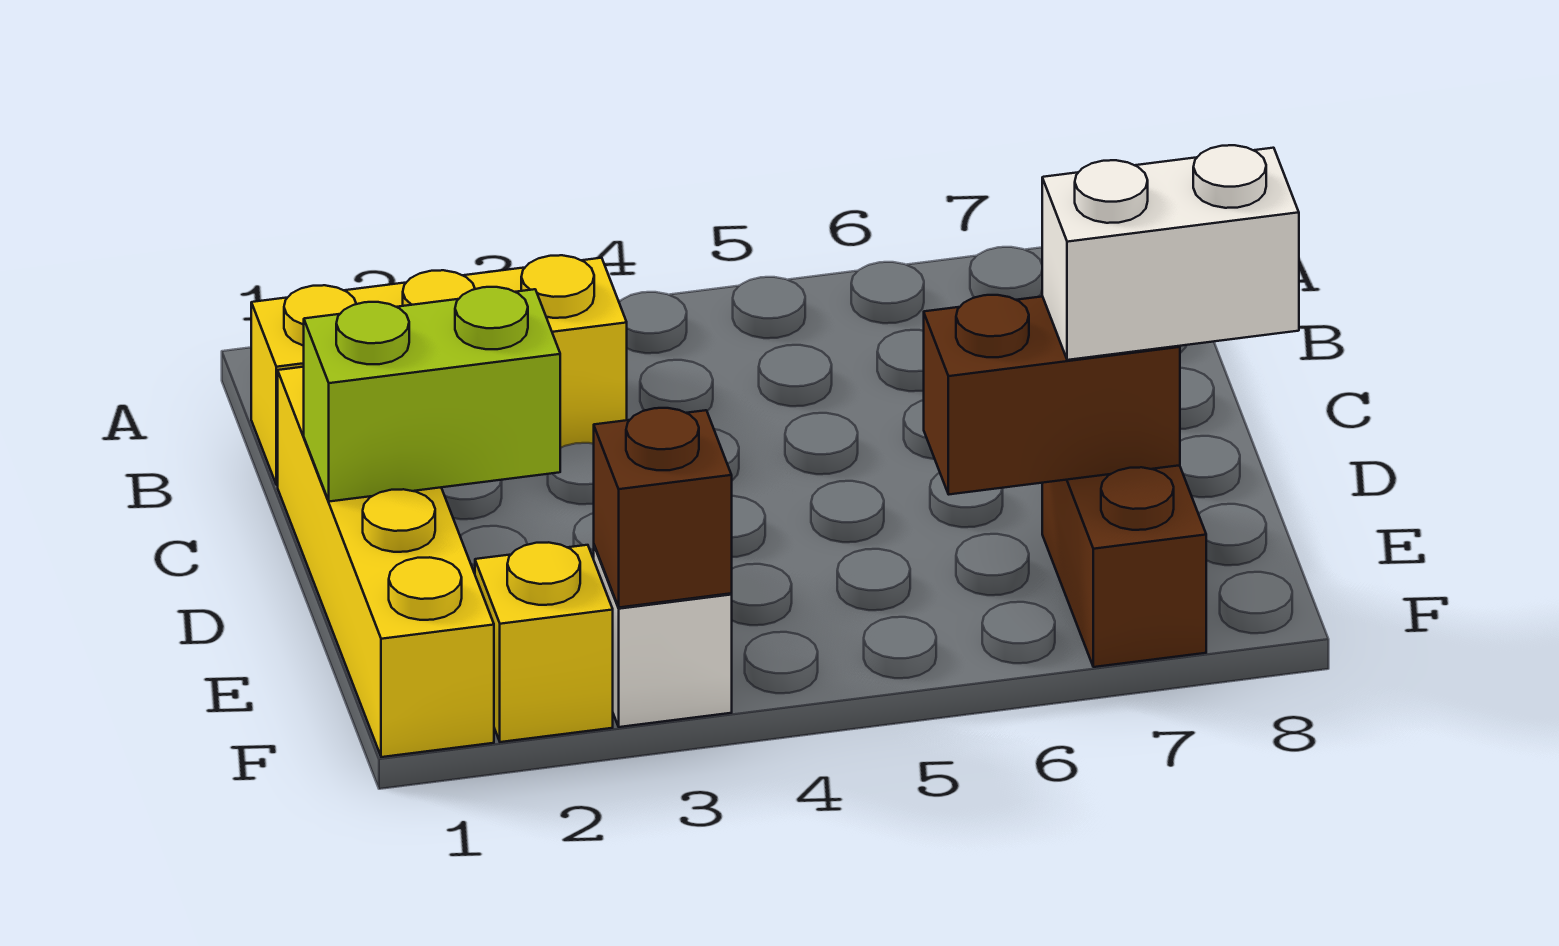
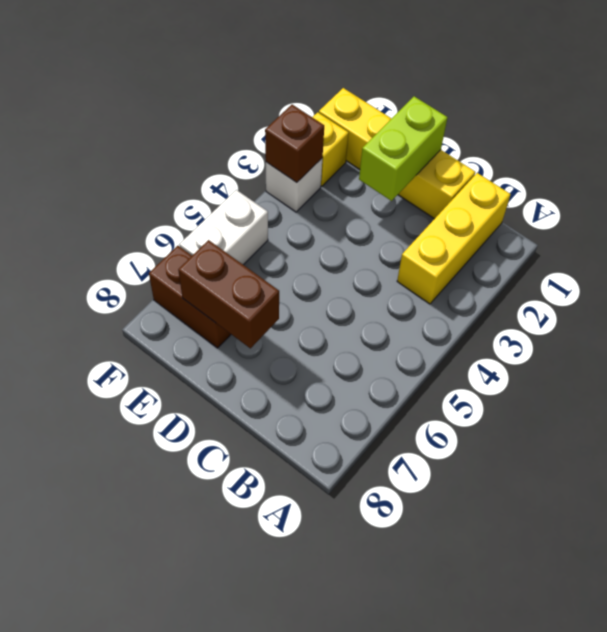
brown 1x2 brick [924,295,1180,494] -> brown 1x2 brick turned to [178,240,279,348]
white 1x2 brick [1042,145,1299,360] -> white 1x2 brick moved to [179,190,268,265]

